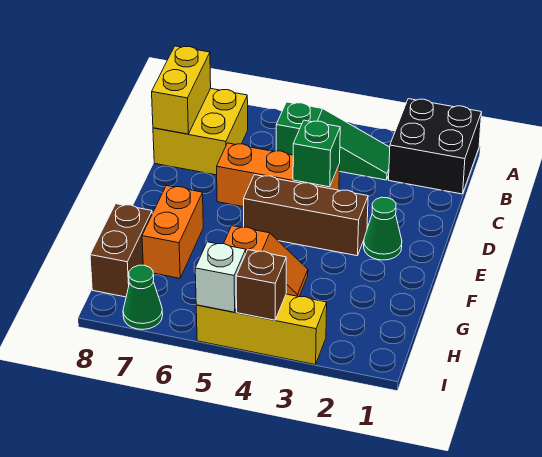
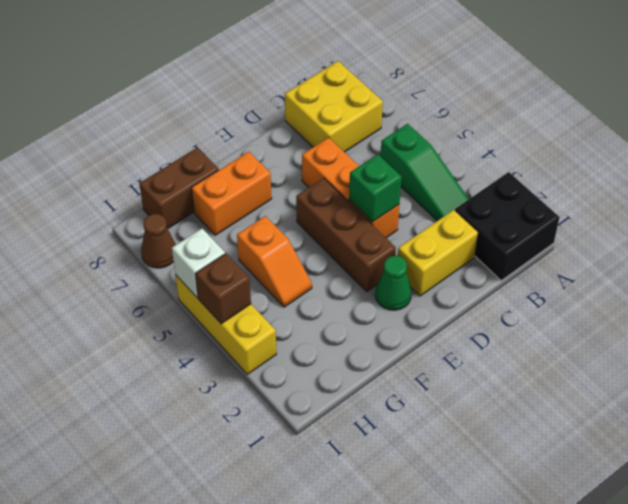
yellow 1x2 brick [152,46,211,134] -> yellow 1x2 brick moved to [398,210,478,296]
green 1x1 cone [123,265,163,329] -> brown 1x1 cone [141,214,176,268]

